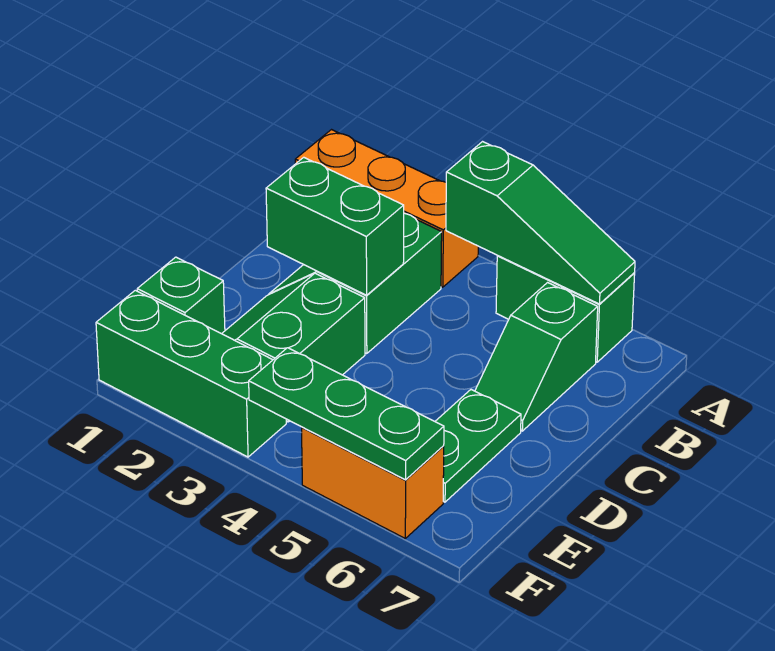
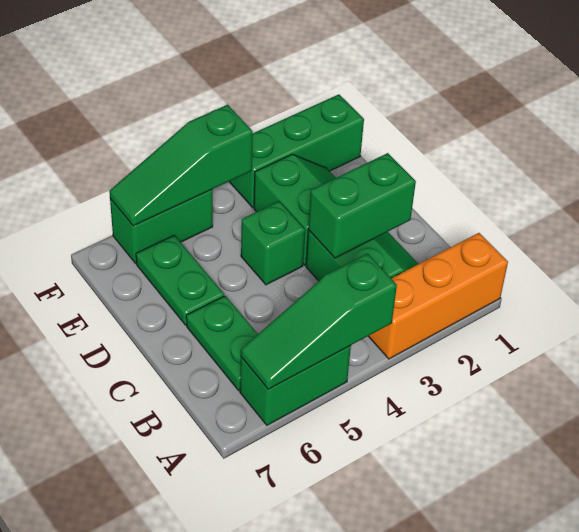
green 1x2 slope [475,283,598,431] -> green 1x2 plate [186,296,258,391]
green 1x1 brick [137,257,225,334] -> green 1x1 brick moved to [241,201,305,285]
green 1x3 plate [249,348,444,480] -> green 1x3 slope [109,105,253,226]
orange 1x2 brick [302,427,444,538] -> green 1x2 brick [110,190,213,263]

